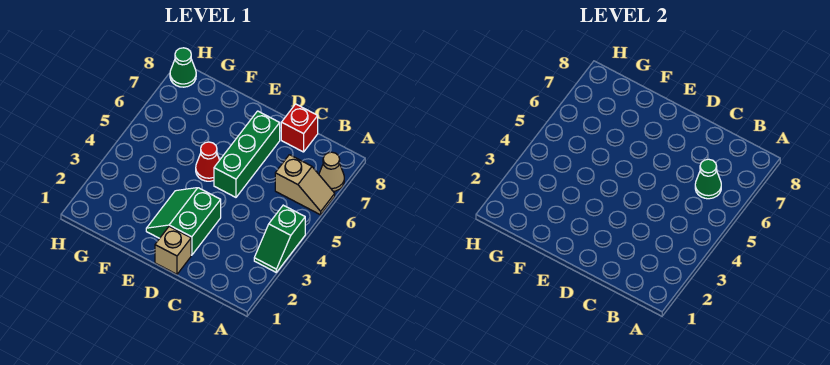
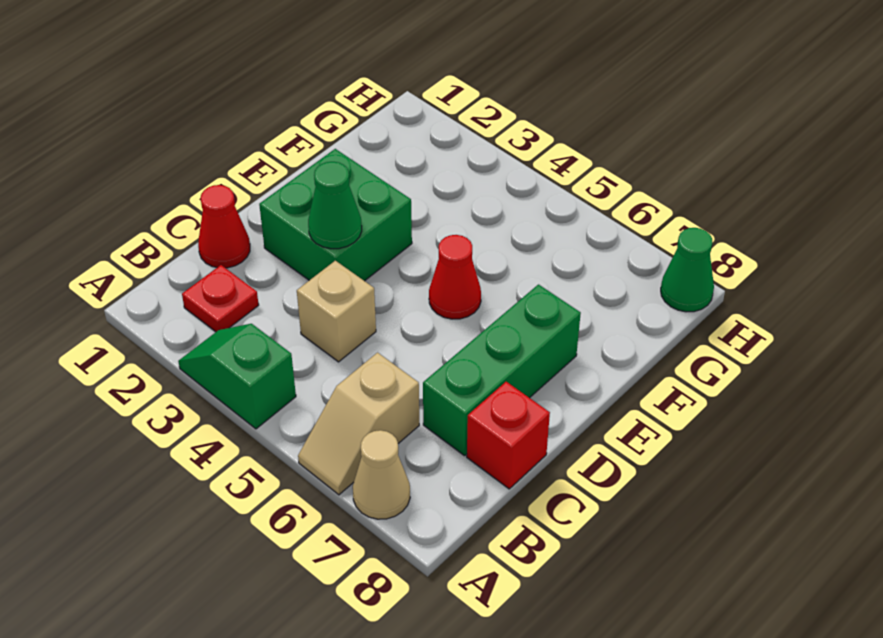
none -> red 1x1 plate [182,265,259,332]
green 1x1 cone [695,159,721,199] -> green 1x1 cone moved to [308,162,362,249]
none -> red 1x1 cone [198,185,250,268]
tan 1x1 brick [155,227,191,274] -> tan 1x1 brick moved to [297,261,376,362]
green 2x2 slope [146,188,221,255] -> green 2x2 brick [259,149,412,281]
green 1x3 brick [214,111,280,197] -> green 1x3 brick turned to [423,285,581,456]

